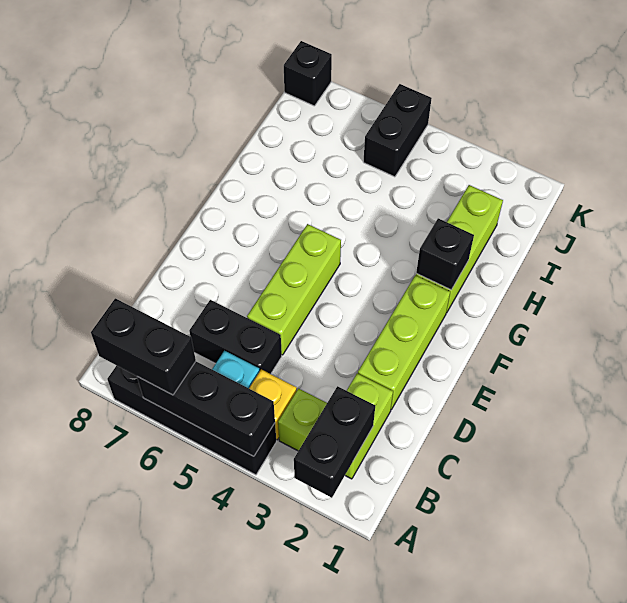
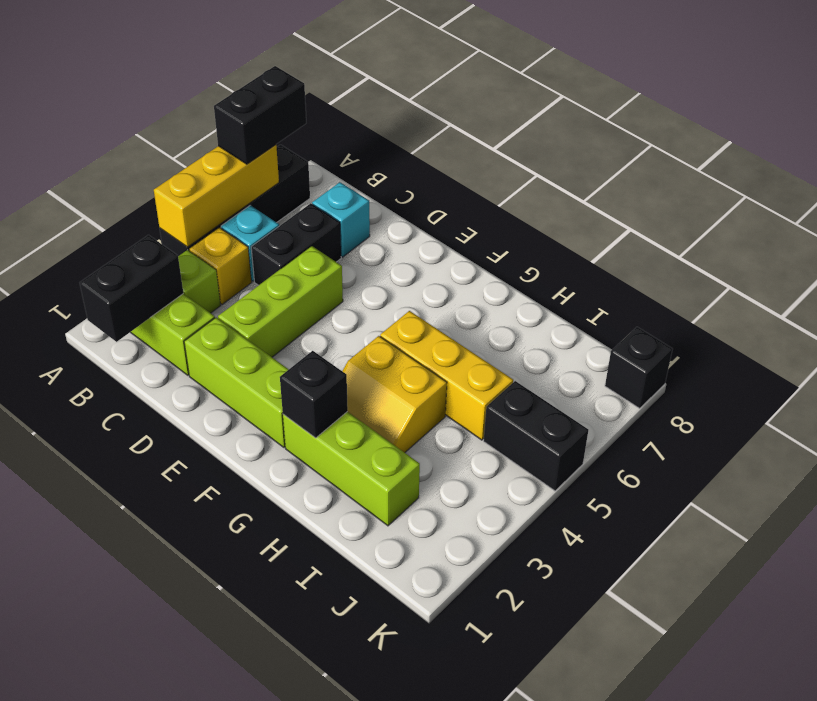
black 1x2 brick [294,386,375,498] -> black 1x2 brick turned to [80,235,183,342]
black 1x3 brick [137,362,275,456] -> yellow 1x3 brick [154,145,279,247]
none -> cyan 1x1 brick [312,182,370,257]
lime 1x3 brick [247,224,341,355] -> lime 1x3 brick turned to [218,246,343,357]
none -> yellow 2x2 slope [342,336,447,453]
none -> yellow 1x3 brick [380,311,513,440]

